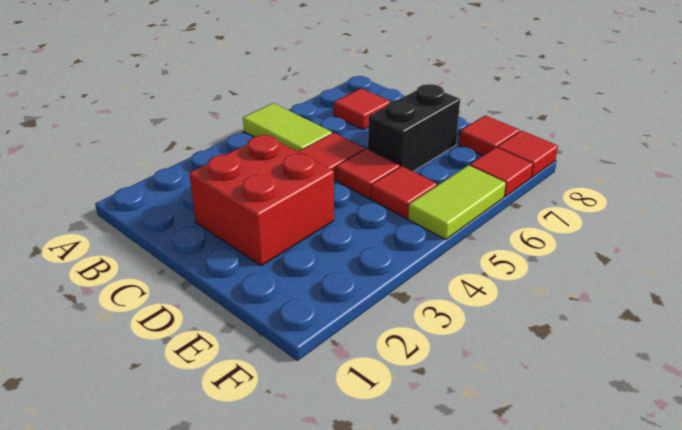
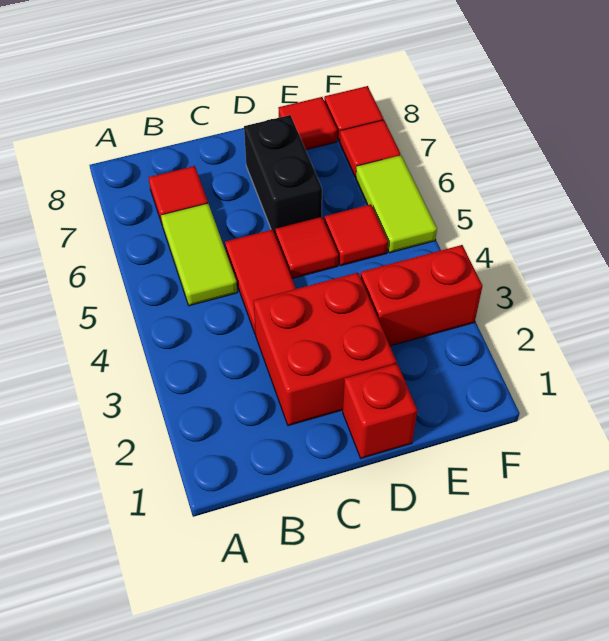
lime 1x2 tile [243,103,332,152] -> lime 1x2 tile turned to [161,203,237,306]
none -> red 1x1 brick [343,364,417,458]
none -> red 1x2 brick [361,245,482,346]

